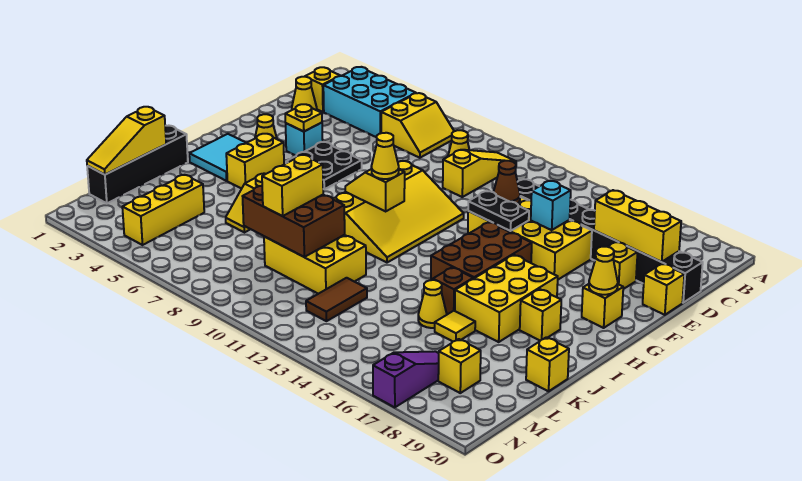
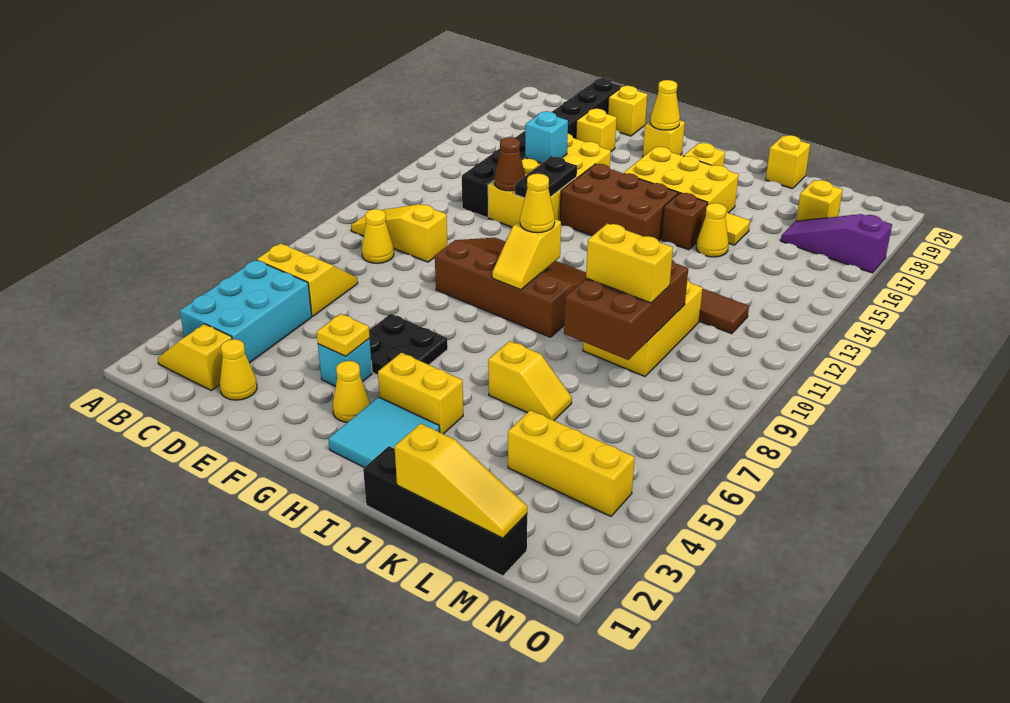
yellow 1x3 brick [594,190,681,262] -> none
yellow 3x4 slope [333,161,464,263] -> brown 3x4 slope [435,238,586,337]

